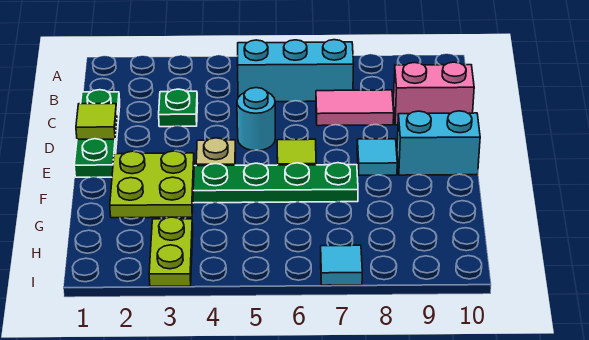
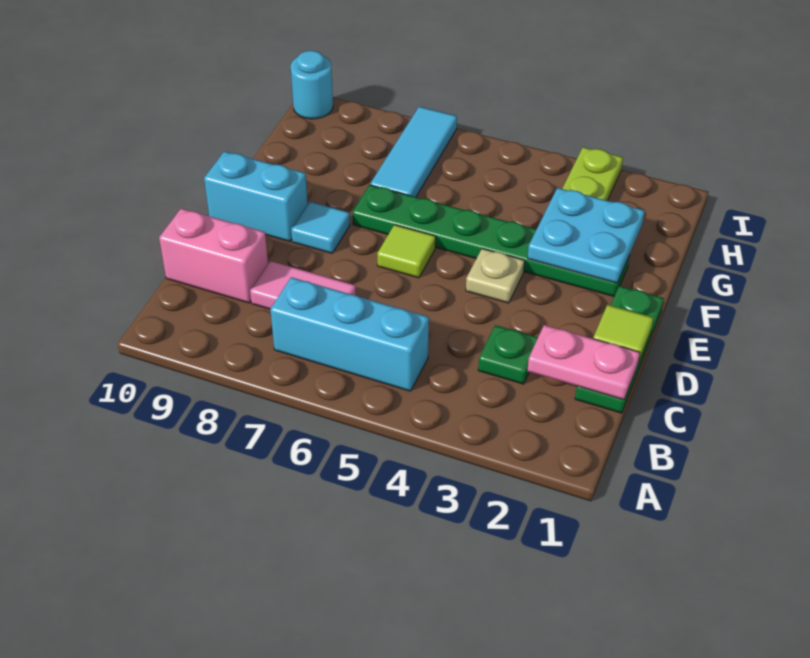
none -> pink 1x2 plate [527,325,640,400]
cyan 1x1 round brick [237,88,275,150] -> cyan 1x1 round brick moved to [291,51,333,119]
lime 2x2 plate [110,151,194,218] -> cyan 2x2 plate [528,188,645,283]
cyan 1x1 tile [321,245,362,285] -> cyan 1x3 tile [370,107,457,197]

